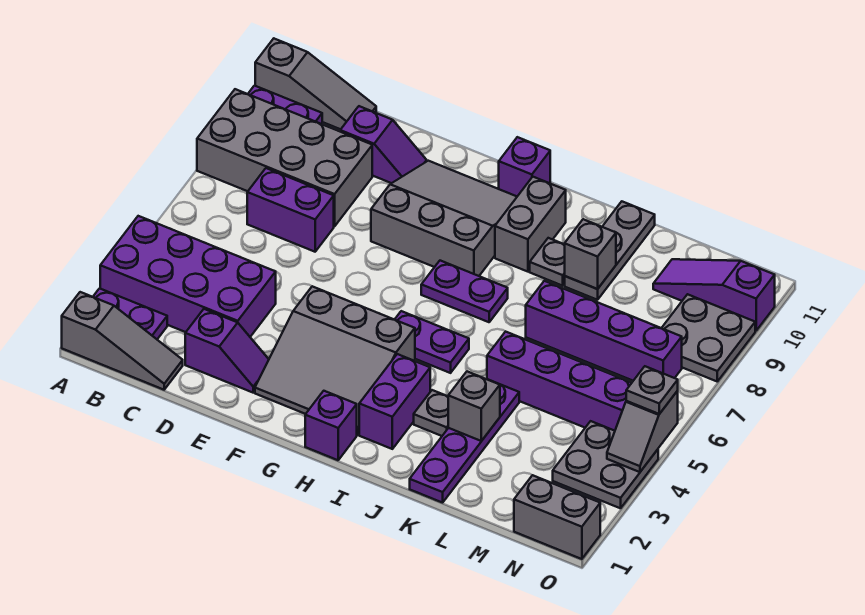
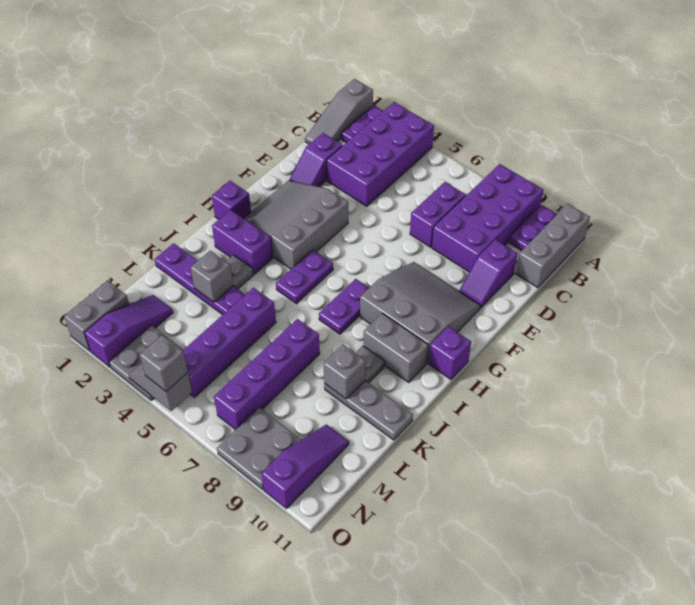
grey 2x4 brick [197,89,372,226] -> purple 2x4 brick [432,164,543,272]
grey 1x3 slope [255,39,376,129] -> grey 1x3 brick [516,204,590,288]
grey 3x3 slope [371,161,517,276] -> grey 3x3 slope turned to [360,262,480,363]
none -> purple 1x3 slope [84,295,173,367]
grey 1x1 plate [626,366,678,414] -> grey 1x1 brick [140,335,188,392]

